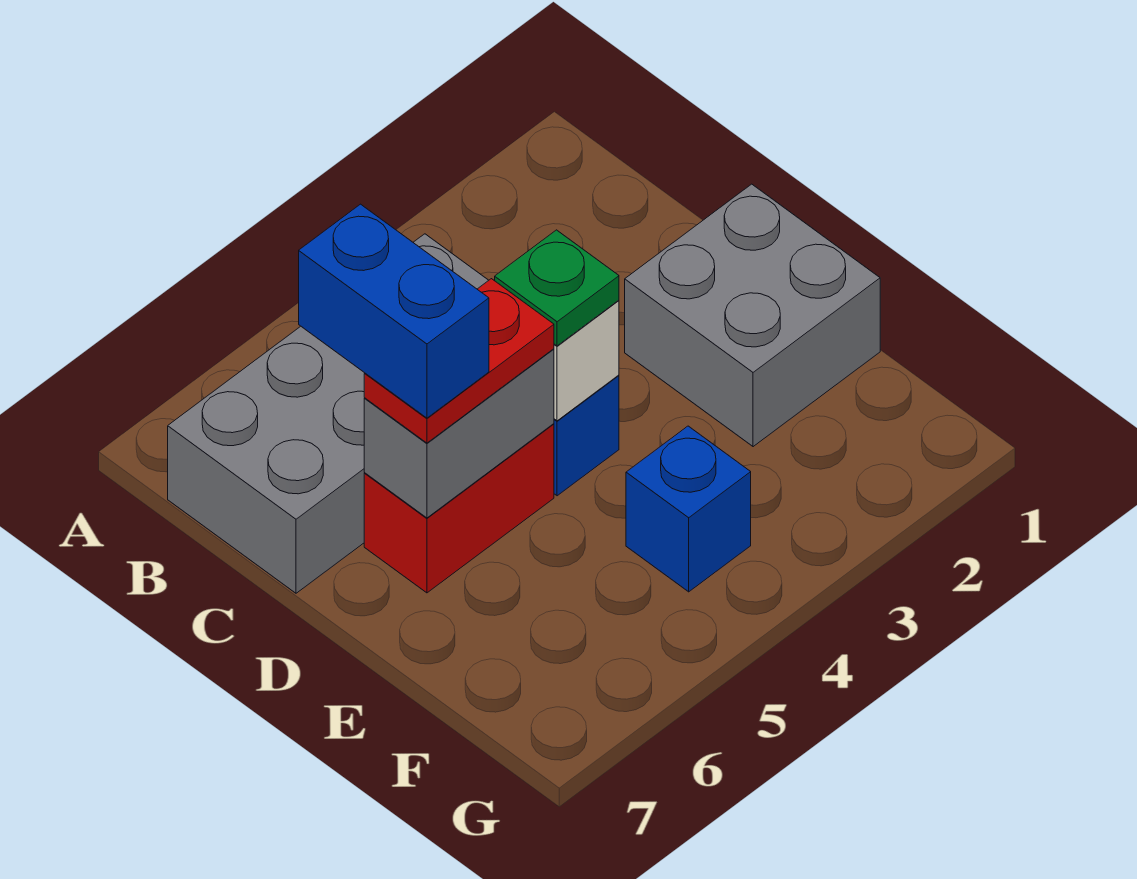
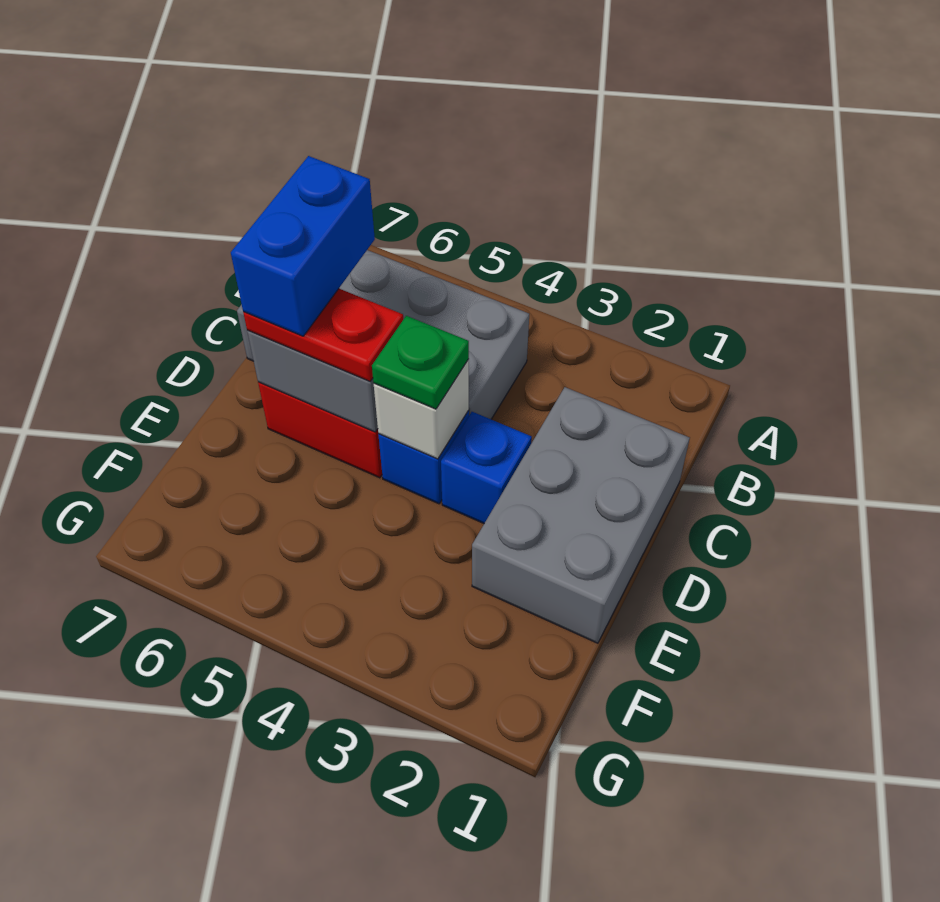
grey 2x2 brick [625,184,880,447] -> grey 2x3 brick [472,387,690,643]
blue 1x1 brick [626,426,751,592] -> blue 1x1 brick moved to [441,412,532,523]

